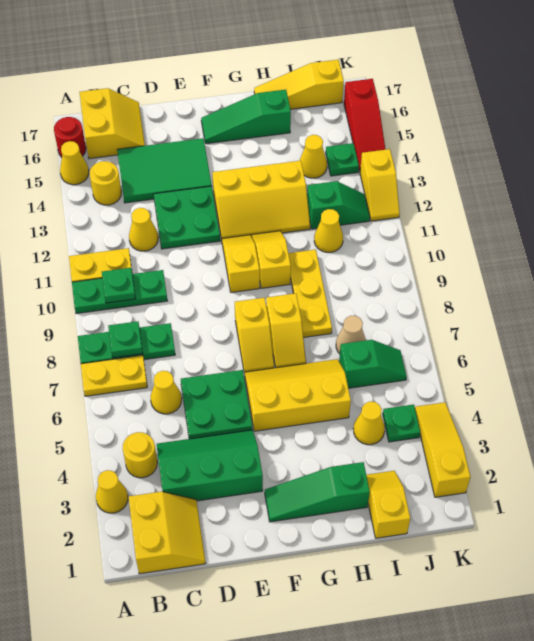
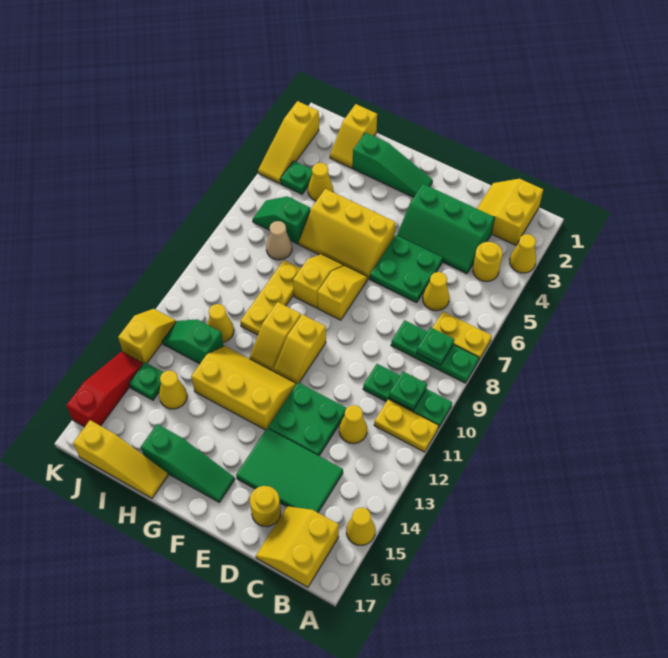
red 1x1 round brick [54,117,86,157] -> none
yellow 1x1 round brick [90,161,121,205] -> yellow 1x1 round brick moved to [250,486,281,527]

